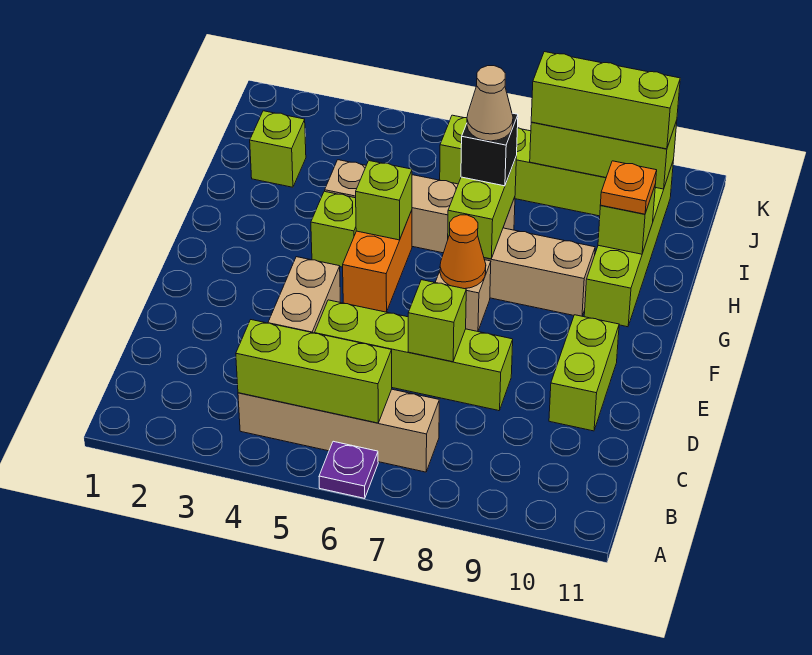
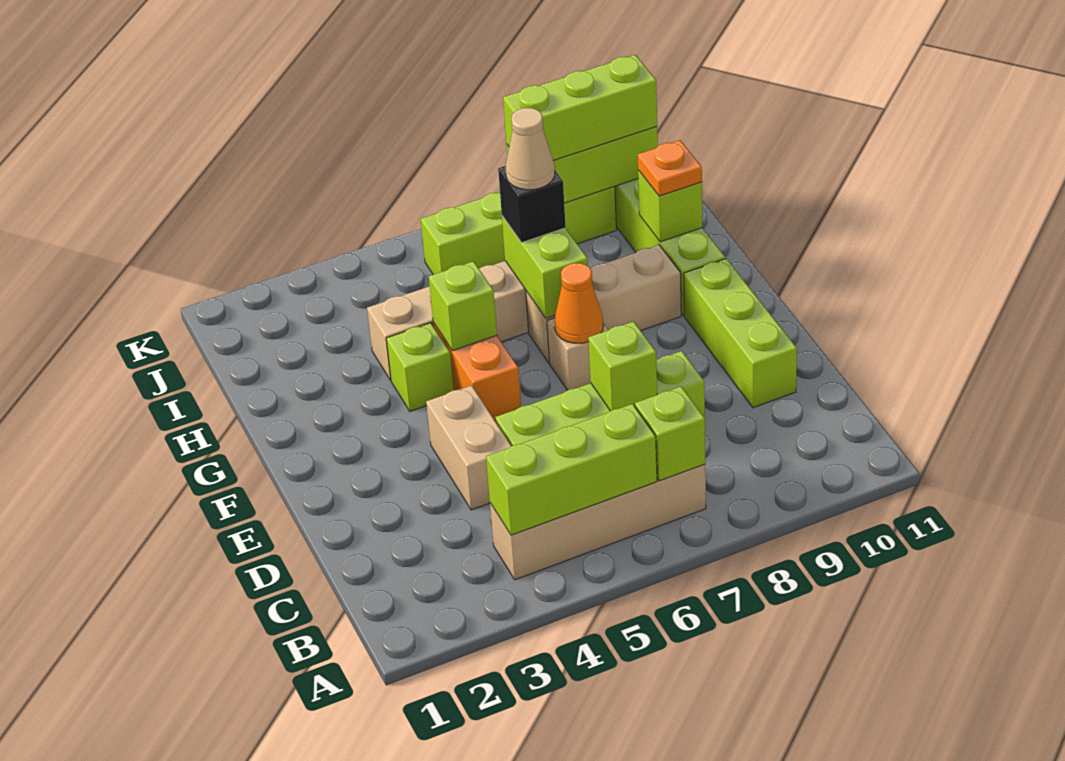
purple 1x1 plate [319,441,378,498] -> none
lime 1x2 brick [549,315,619,431] -> lime 1x3 brick [684,259,797,408]
lime 1x1 brick [250,111,306,187] -> lime 1x1 brick moved to [635,387,705,481]

